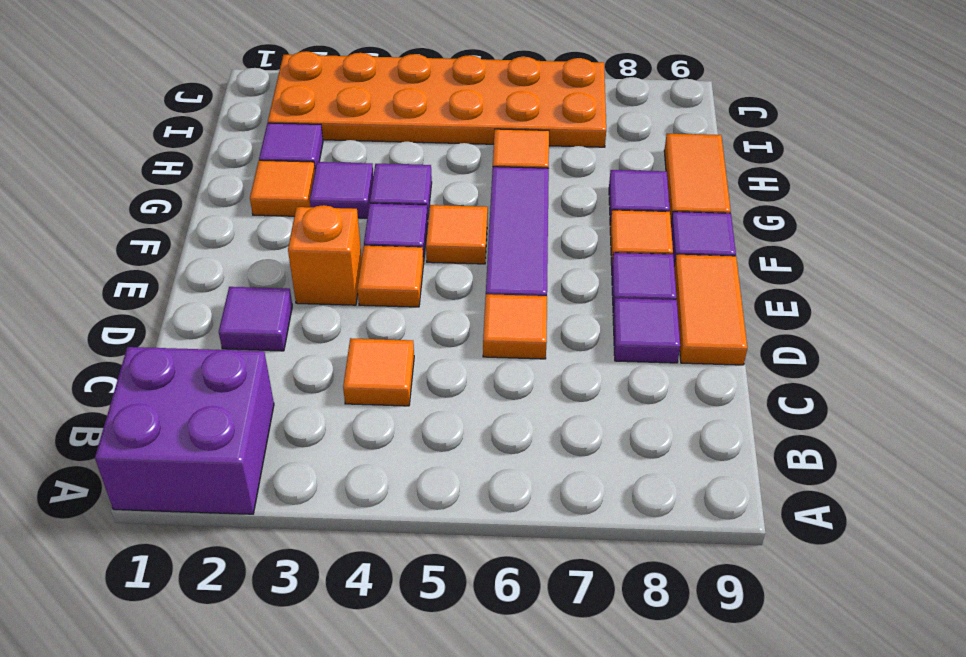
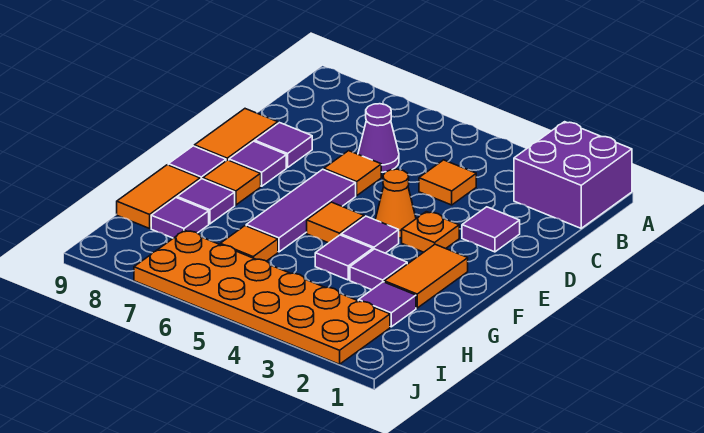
none -> purple 1x1 cone [358,104,399,172]
orange 1x1 brick [288,205,362,305] -> orange 1x1 plate [402,212,459,252]
orange 1x1 tile [357,246,424,307] -> orange 1x1 cone [375,169,416,238]
orange 1x1 tile [250,160,315,216] -> orange 1x2 tile [384,244,468,308]
none -> purple 1x1 tile [151,198,209,238]

